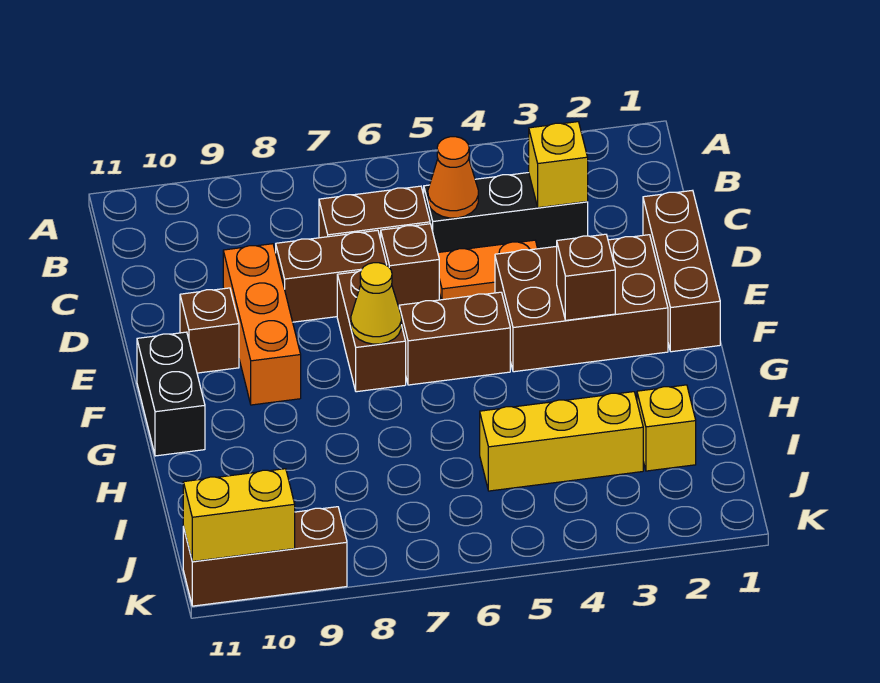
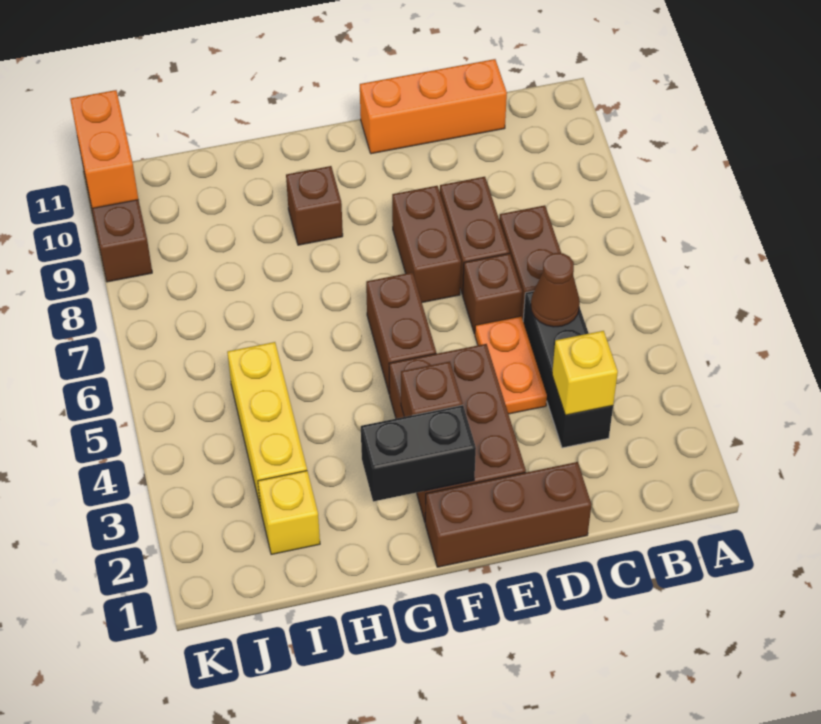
orange 1x1 cone [428,137,478,218] -> brown 1x1 cone [531,253,580,327]
orange 1x3 brick [223,244,301,405] -> orange 1x3 brick moved to [360,59,507,154]
brown 1x2 brick [337,271,406,392] -> brown 1x2 brick turned to [392,186,461,302]
brown 1x1 brick [180,288,239,373] -> brown 1x1 brick moved to [286,166,343,245]
yellow 1x1 cone [351,263,401,344] -> none
black 1x2 brick [137,332,205,456] -> black 1x2 brick moved to [361,405,476,502]
yellow 1x2 brick [183,469,295,561] -> orange 1x2 brick [70,90,138,209]

